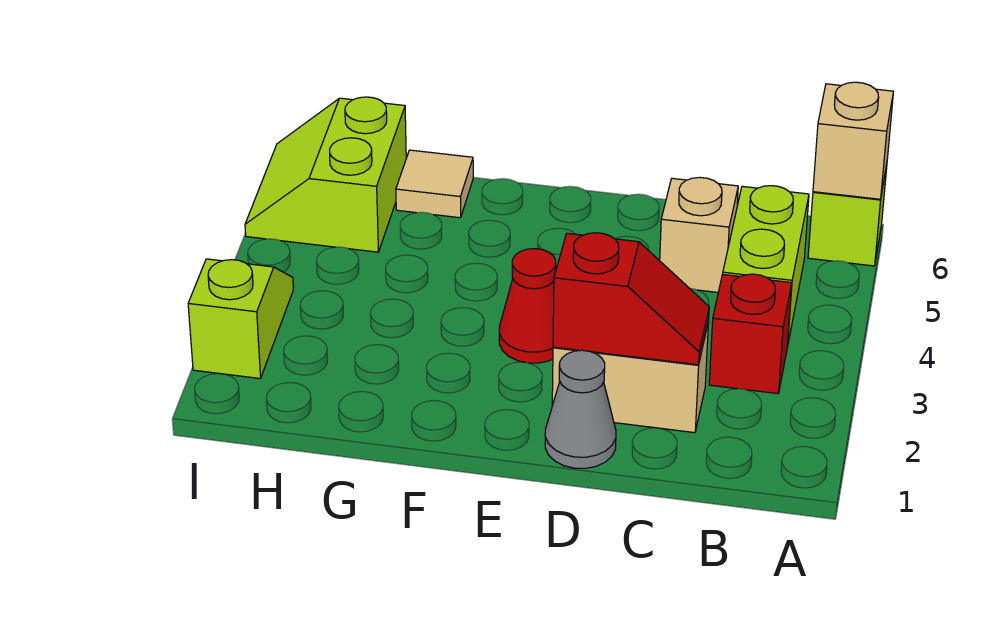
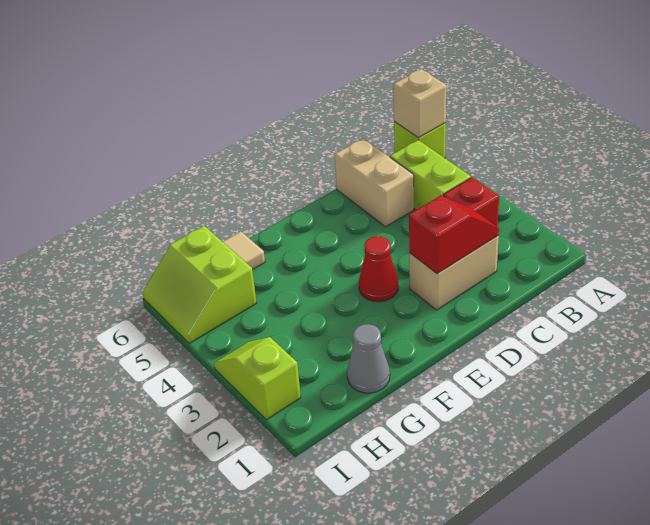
tan 1x1 brick [660,177,738,292] -> tan 1x2 brick [335,138,414,227]
grey 1x1 cone [545,350,616,468] -> grey 1x1 cone moved to [347,324,390,393]

